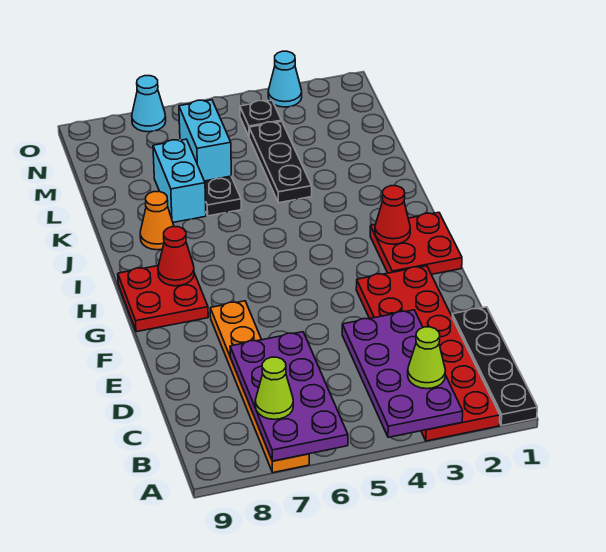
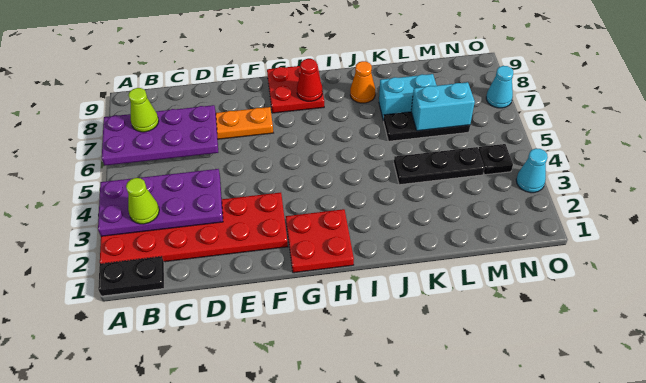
black 1x4 plate [452,307,537,426] -> black 1x2 plate [98,256,164,296]
red 1x1 cone [375,186,410,244] -> none

